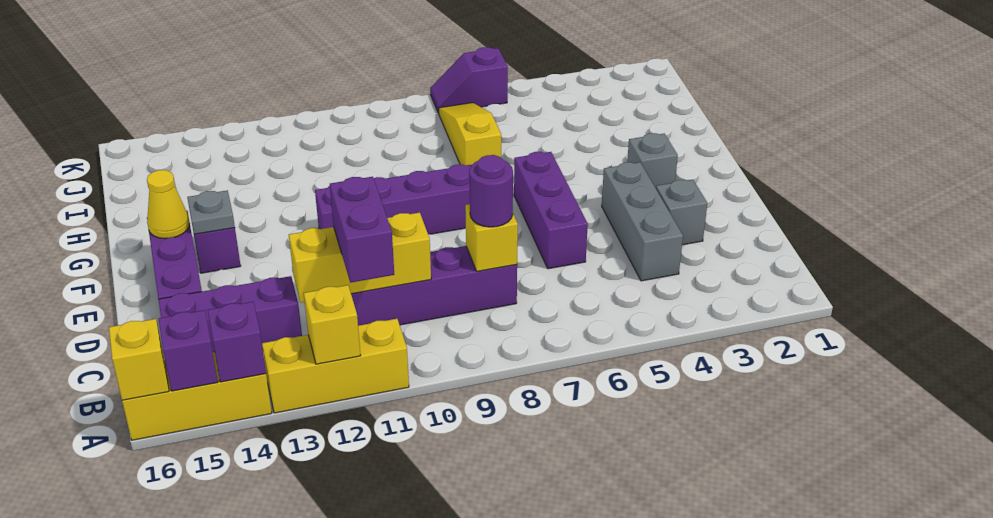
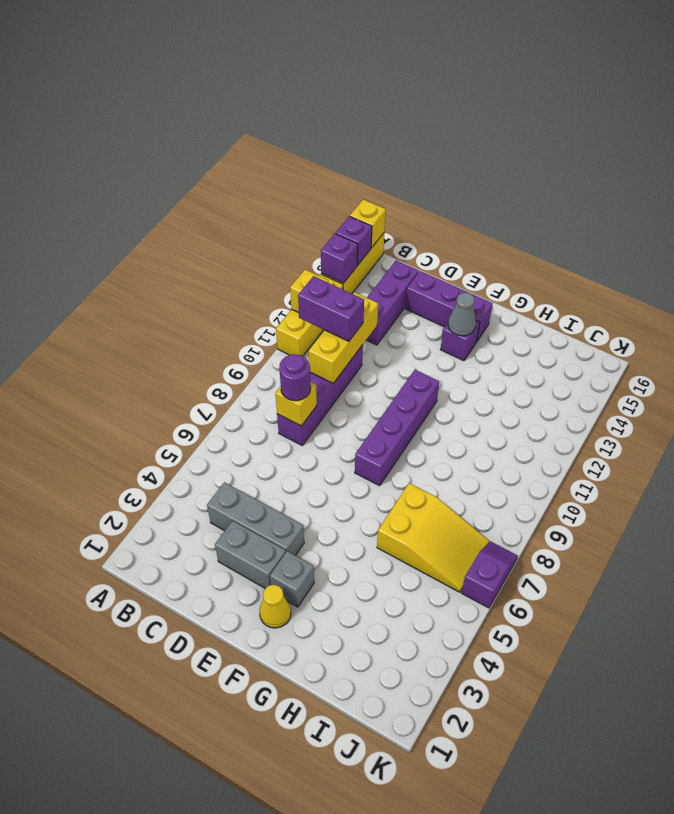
grey 1x1 brick [656,180,707,245] -> grey 1x2 brick [215,521,286,588]
purple 1x3 brick [514,152,588,269] -> none
grey 1x1 plate [187,190,235,234] -> grey 1x1 cone [448,293,476,336]
yellow 1x1 cone [147,170,190,239] -> yellow 1x1 cone moved to [259,585,291,628]
yellow 1x3 slope [439,103,501,165] -> yellow 2x3 slope [377,483,489,592]

